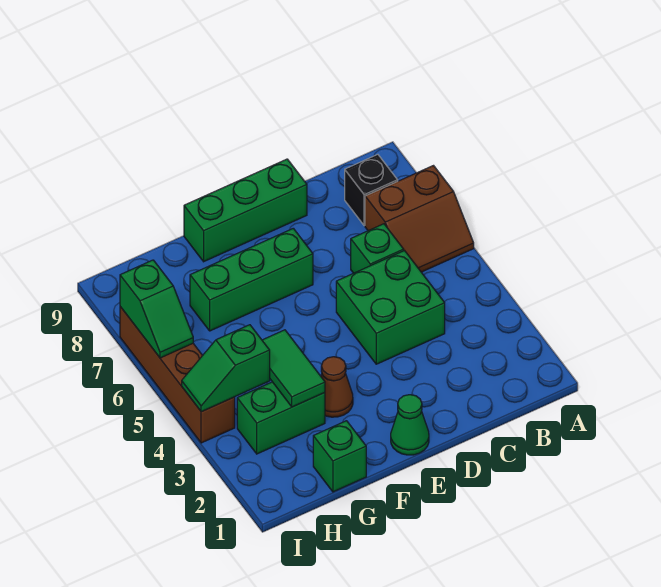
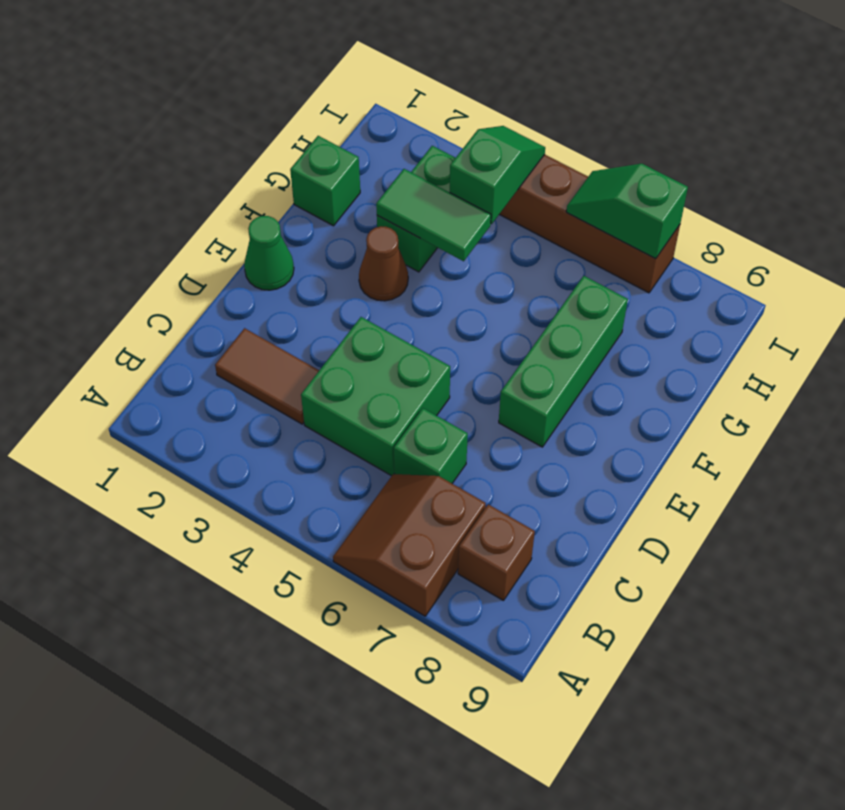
black 1x1 brick [345,154,398,226] -> brown 1x1 brick [458,504,535,601]
none -> brown 1x2 tile [215,328,319,424]
green 1x3 brick [184,159,307,262] -> none

